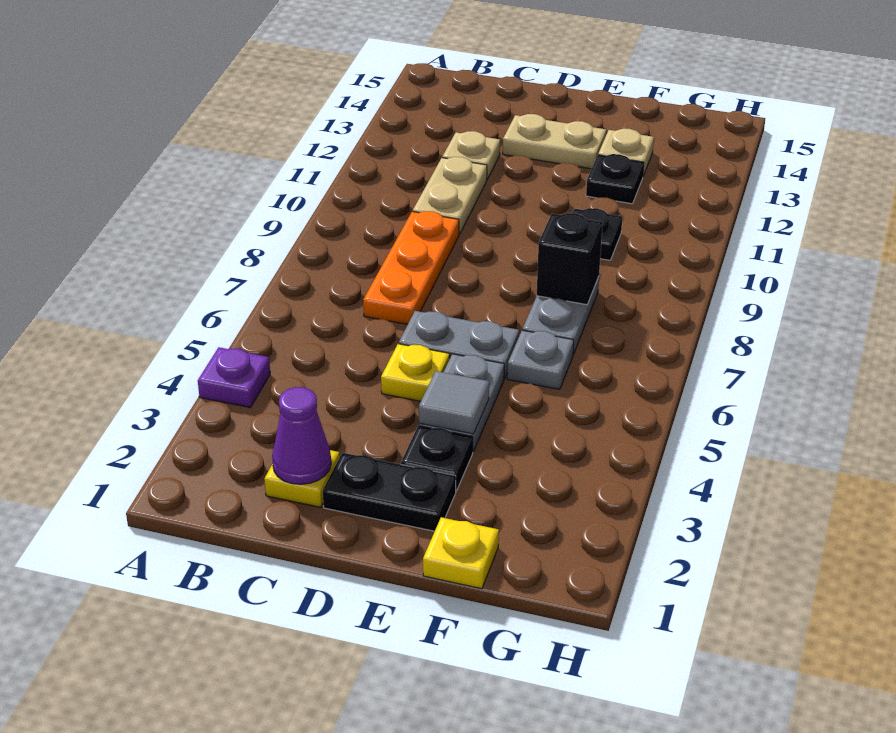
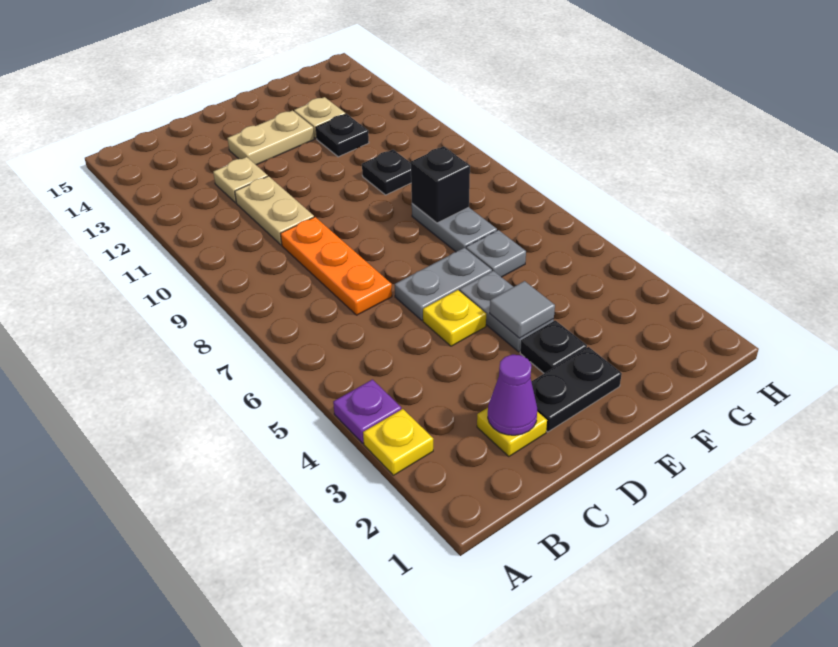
yellow 1x1 plate [423,517,499,589] -> yellow 1x1 plate moved to [363,409,433,475]

